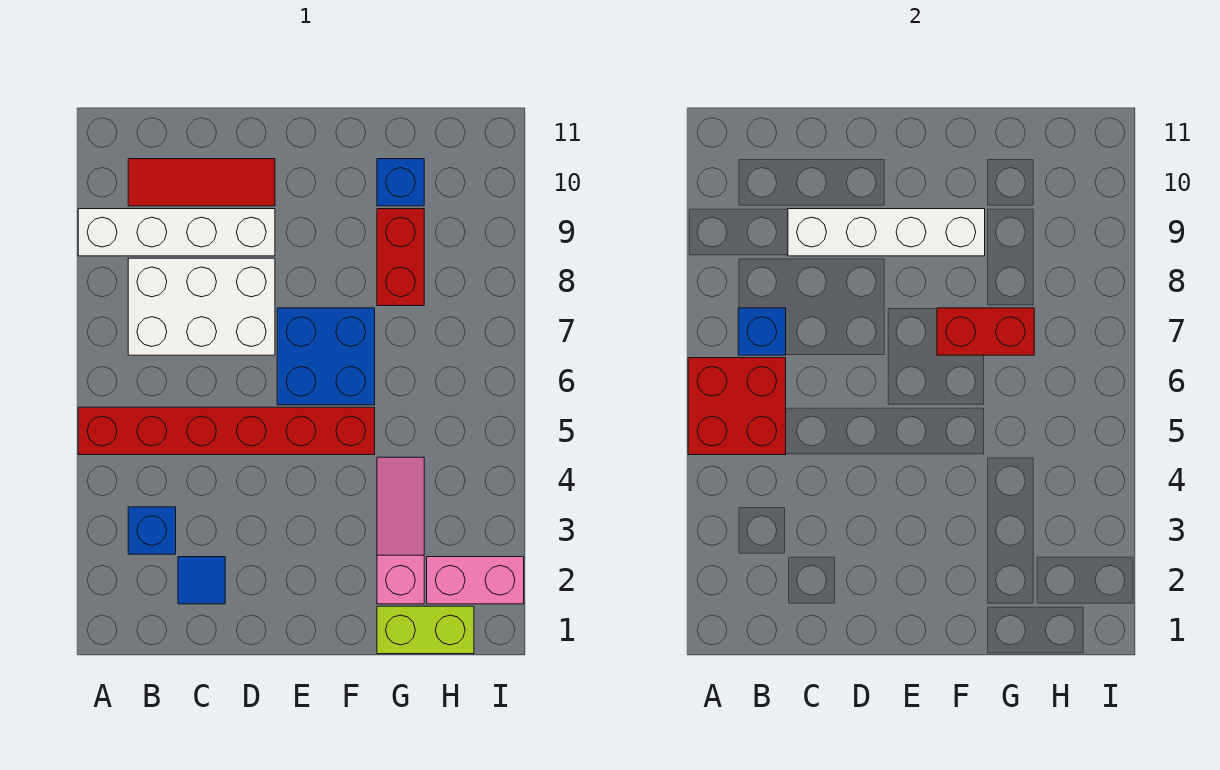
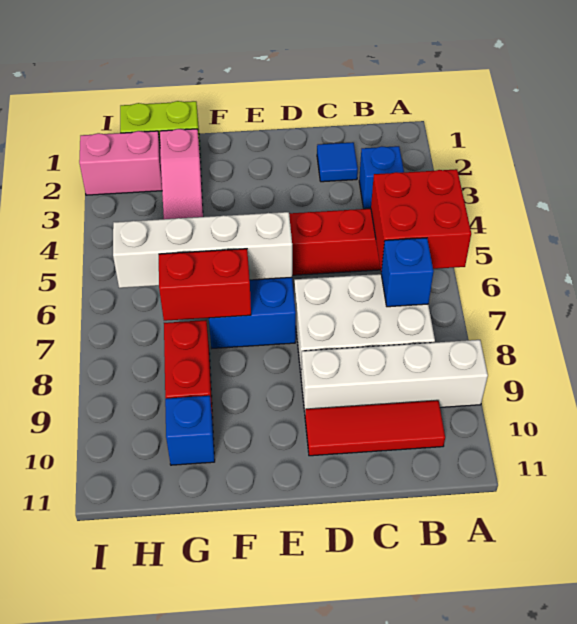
white 1x4 brick [788,209,985,256] -> white 1x4 brick moved to [113,212,292,288]

